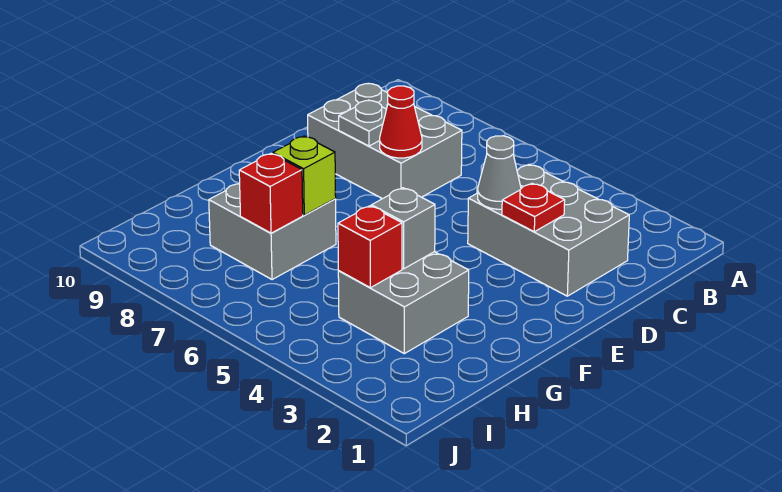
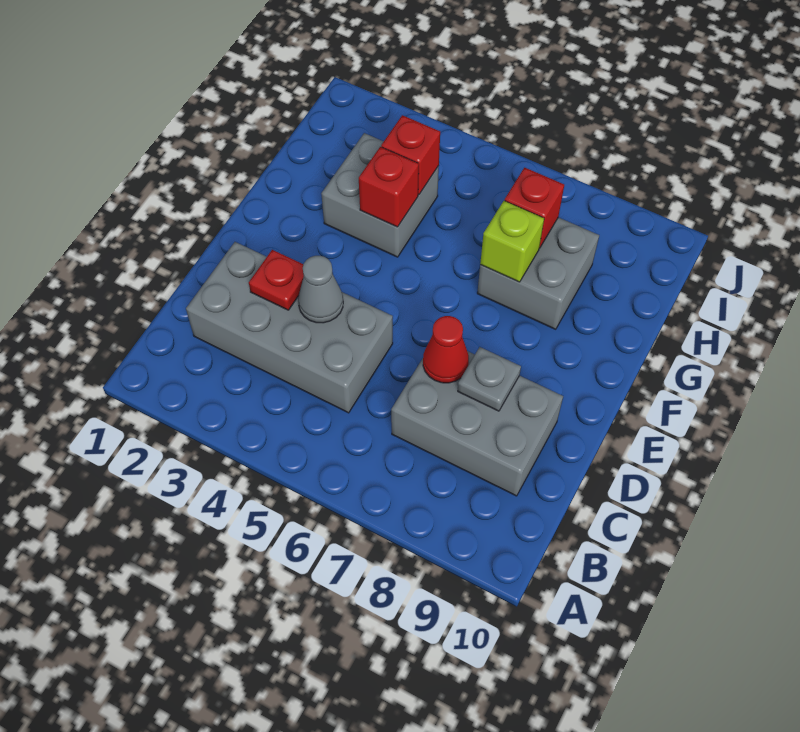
grey 2x3 brick [468,164,629,296] -> grey 2x4 brick [186,242,393,413]
grey 1x1 brick [371,188,435,269] -> red 1x1 brick [359,147,419,227]

